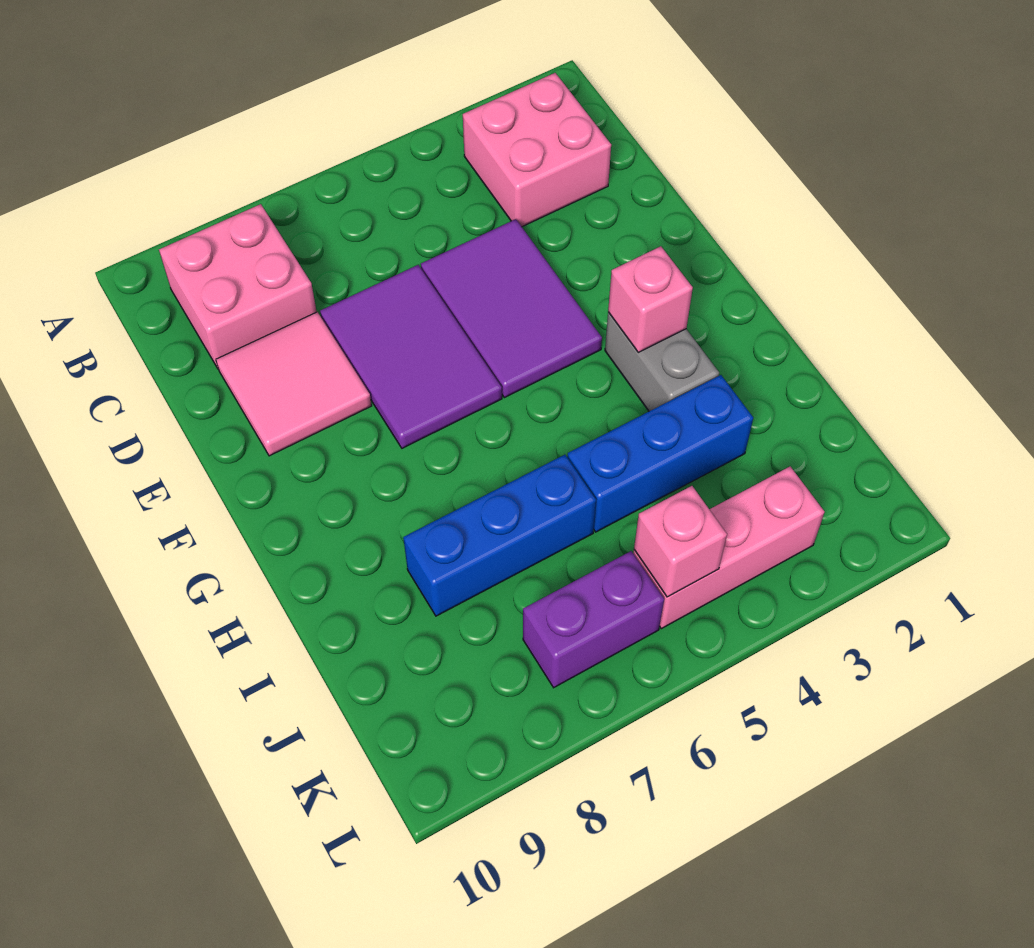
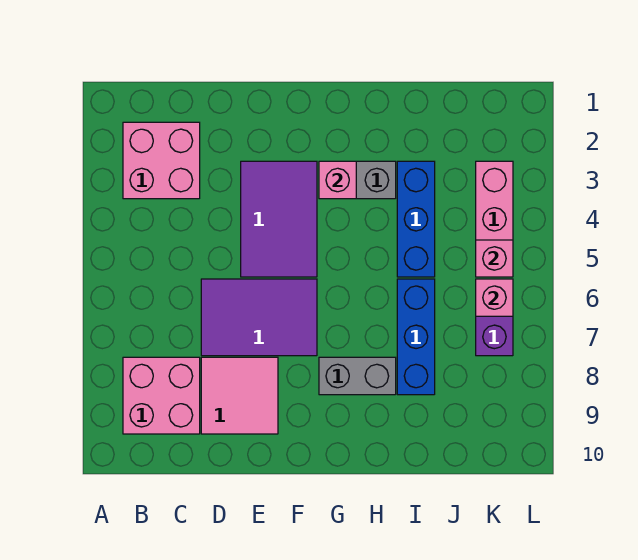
purple 2x3 tile [421,219,602,398] -> purple 2x3 tile turned to [241,161,317,277]
none -> grey 1x2 brick [319,357,396,395]
none -> pink 1x1 brick [476,279,513,316]

